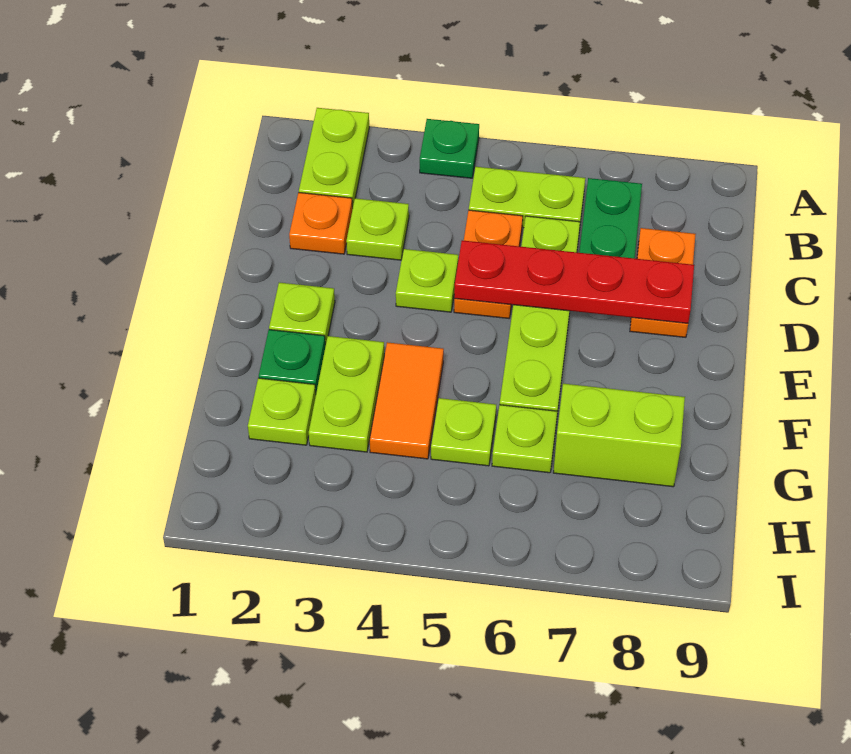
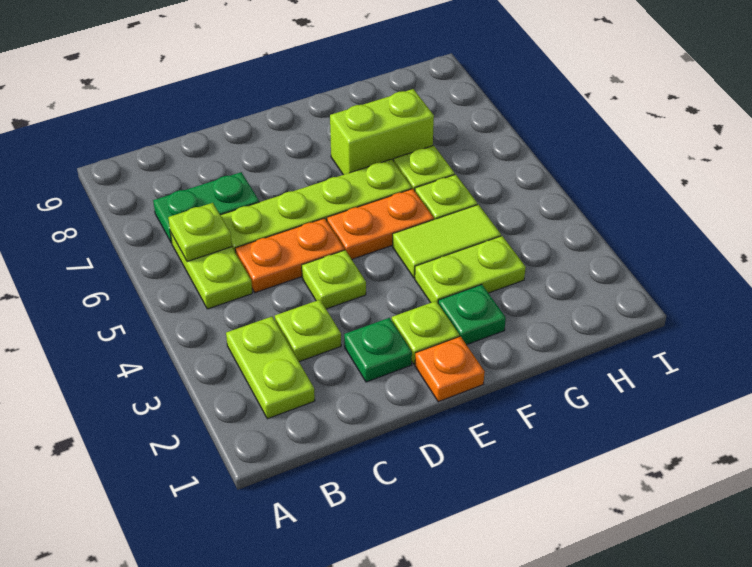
lime 1x2 plate [299,108,369,208] -> lime 1x2 plate turned to [226,317,315,419]
green 1x1 plate [420,119,479,178] -> green 1x1 plate moved to [344,318,412,382]
orange 1x1 plate [289,193,353,254] -> orange 1x1 plate moved to [415,336,485,402]
orange 1x2 plate [630,228,696,337] -> orange 1x2 plate moved to [327,189,434,259]
red 1x4 plate [454,240,694,323] -> none
orange 1x2 tile [370,342,444,459] -> lime 1x2 tile [393,205,501,278]
lime 1x1 plate [248,378,316,445] -> lime 1x1 plate moved to [168,203,232,262]
lime 1x2 brick [553,384,685,487] -> lime 1x2 brick turned to [330,89,434,175]

